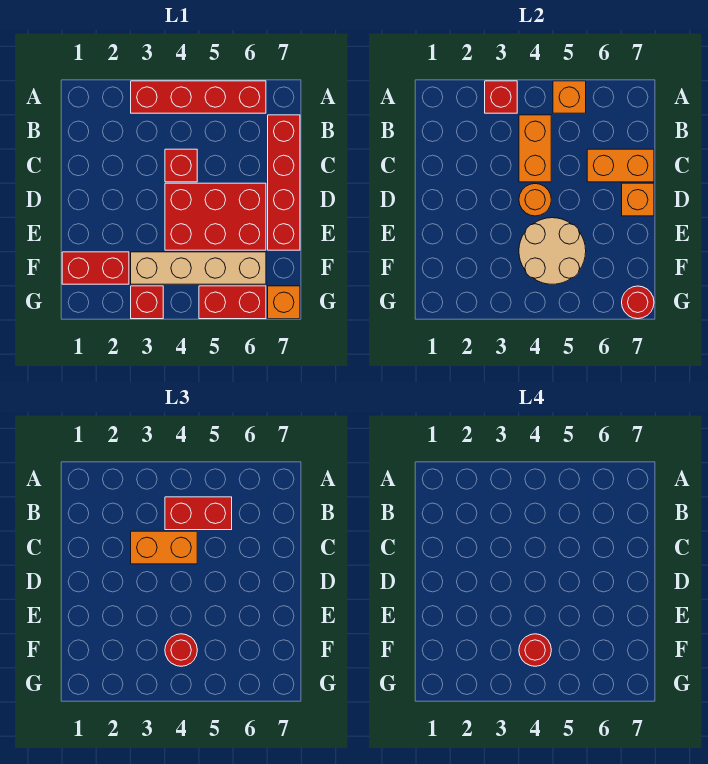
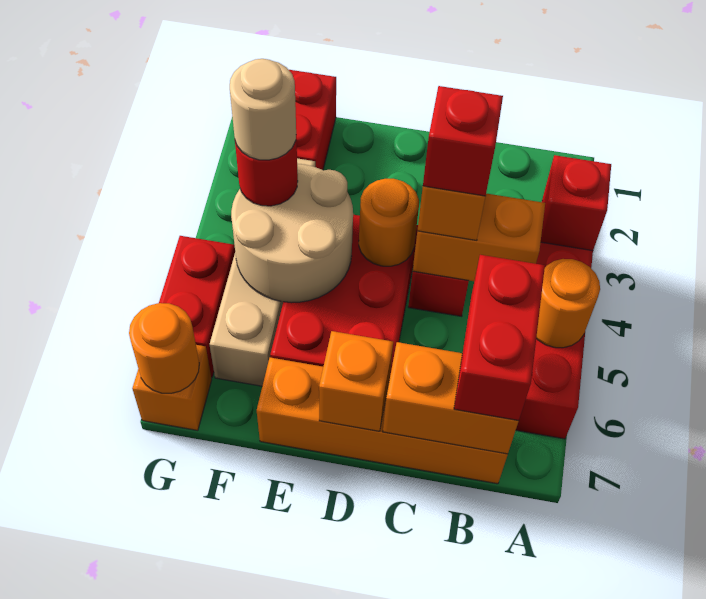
orange 1x1 brick [553,81,586,113] -> orange 1x1 round brick [536,259,600,348]
red 1x2 brick [165,497,232,530] -> red 1x2 brick moved to [454,255,545,421]
red 1x4 brick [268,115,300,250] -> orange 1x4 brick [257,358,508,484]
orange 1x2 brick [587,149,654,182] -> orange 1x2 brick turned to [383,342,519,454]
red 1x1 round brick [519,634,551,666] -> tan 1x1 round brick [230,59,296,160]
red 1x1 brick [131,286,163,319] -> red 1x1 brick moved to [423,86,503,196]
red 1x1 round brick [622,286,654,319] -> orange 1x1 round brick [129,303,199,393]

